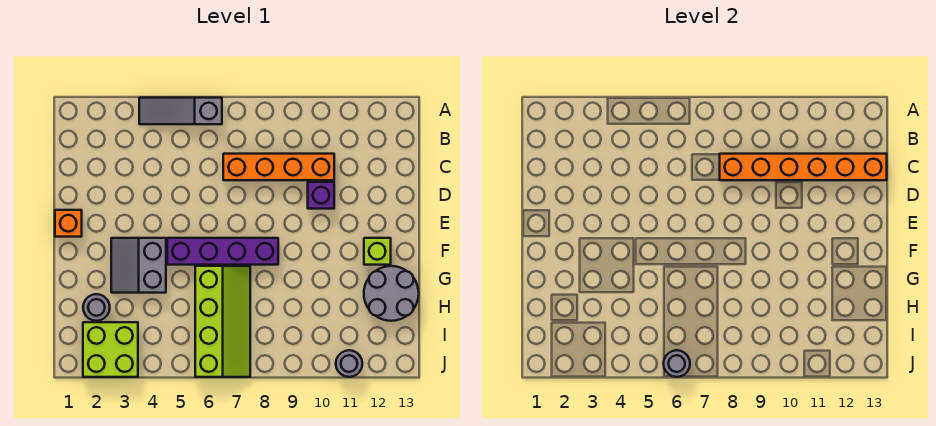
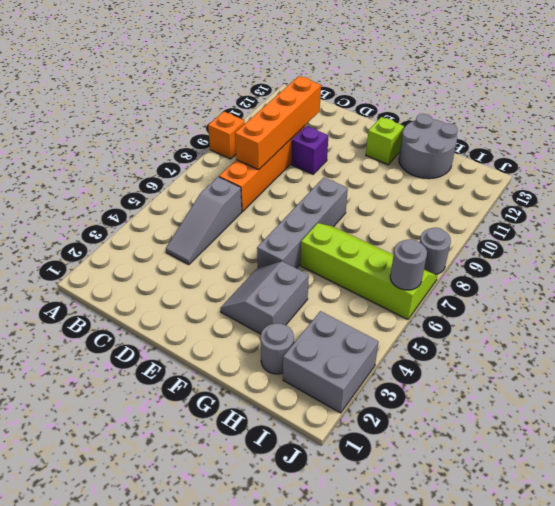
grey 1x3 slope [139,98,222,124] -> grey 1x3 slope moved to [166,177,242,265]
orange 1x6 brick [720,154,887,180] -> orange 1x4 brick [235,76,321,170]
orange 1x1 brick [55,210,82,237] -> orange 1x1 brick moved to [208,112,245,159]
grey 2x2 slope [111,238,166,293] -> grey 2x2 slope turned to [220,261,309,334]
purple 1x4 brick [167,238,278,265] -> grey 1x4 brick [257,177,348,268]
lime 2x2 brick [83,322,138,377] -> grey 2x2 brick [283,311,379,413]
grey 1x1 round brick [336,350,362,377] -> grey 1x1 round brick moved to [420,228,451,275]

